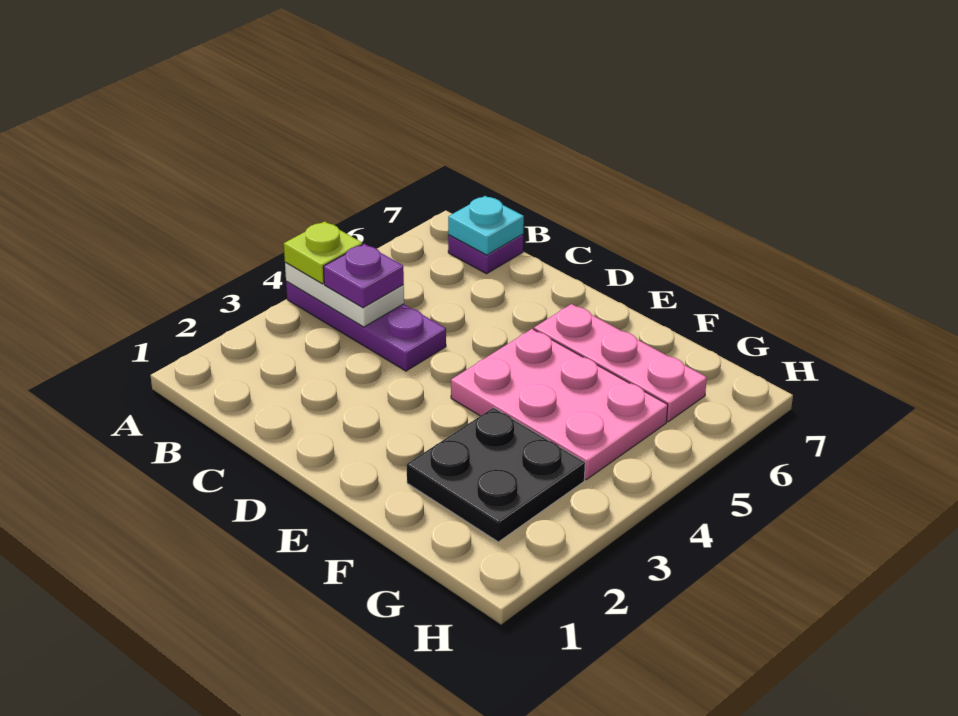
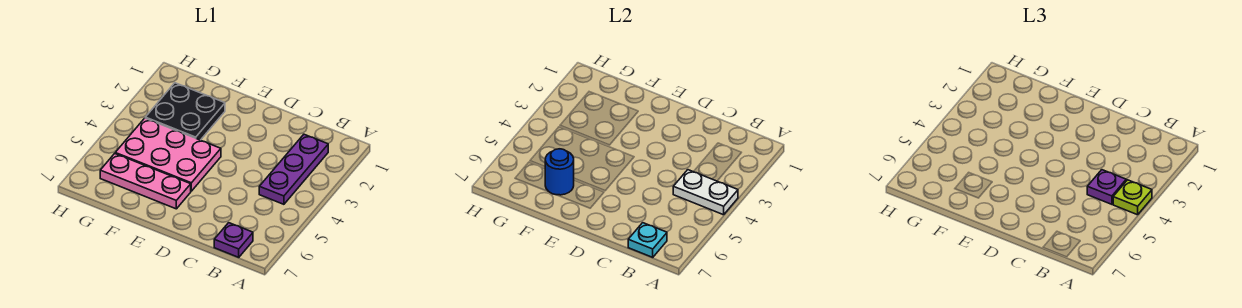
purple 1x3 plate [286,281,446,371] -> purple 1x3 plate turned to [259,134,328,204]
none -> blue 1x1 round brick [545,149,574,195]

